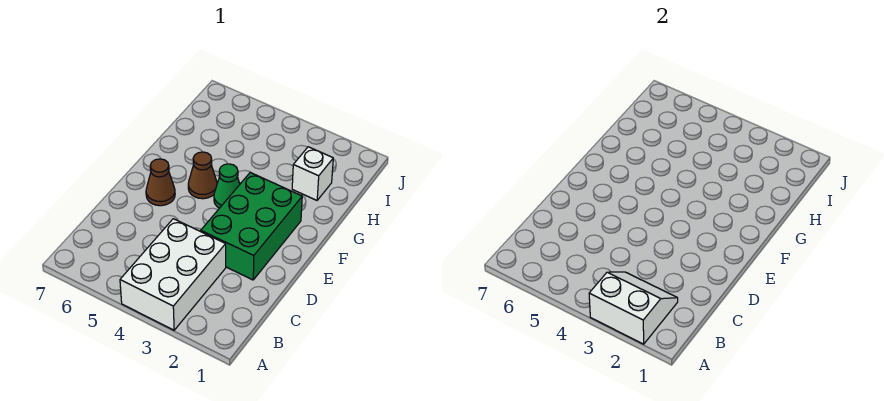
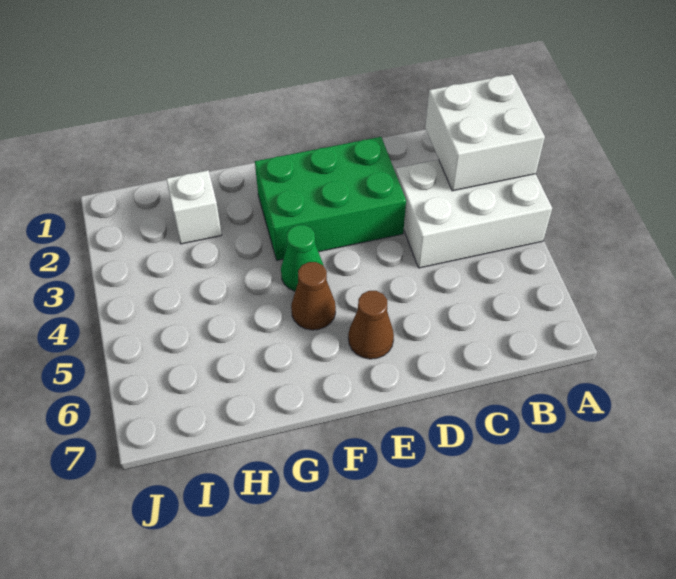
white 2x2 slope [589,272,678,344] -> white 2x2 brick [425,74,545,191]

